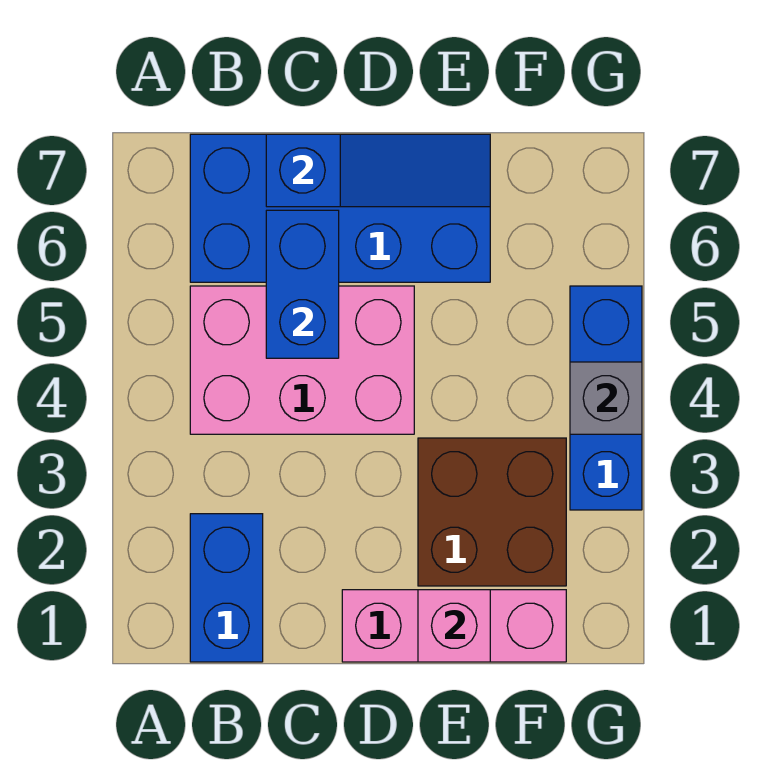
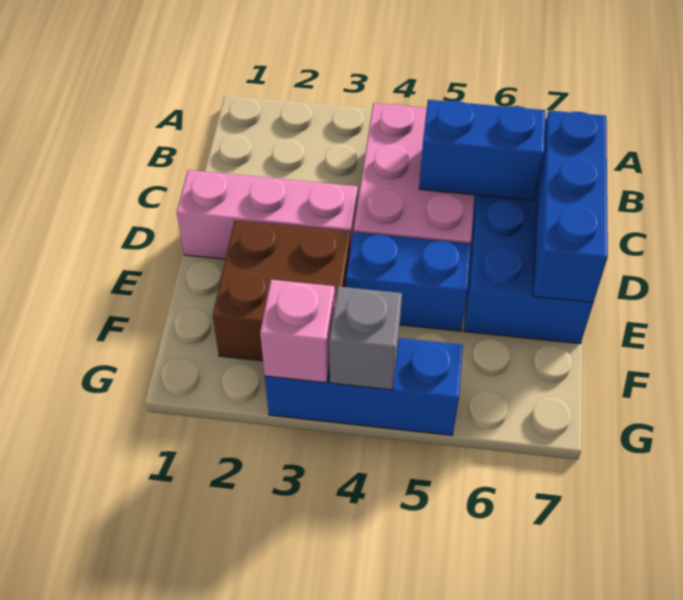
blue 1x2 brick [190,514,263,662] -> blue 1x2 brick moved to [346,232,471,331]
blue 1x3 slope [266,134,490,207] -> blue 1x3 brick [533,111,608,302]
pink 1x3 brick [342,590,566,662] -> pink 1x3 brick turned to [176,170,358,259]
pink 1x1 brick [418,590,490,662] -> pink 1x1 brick moved to [260,280,335,383]

